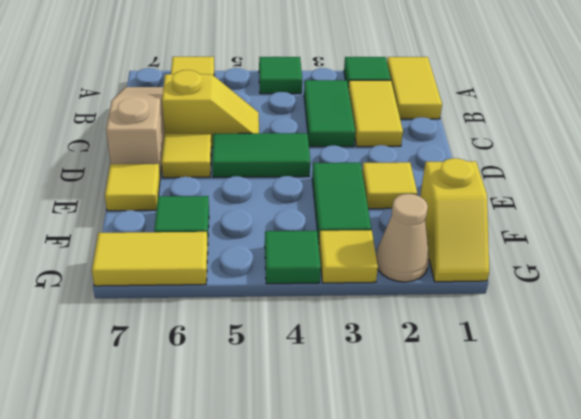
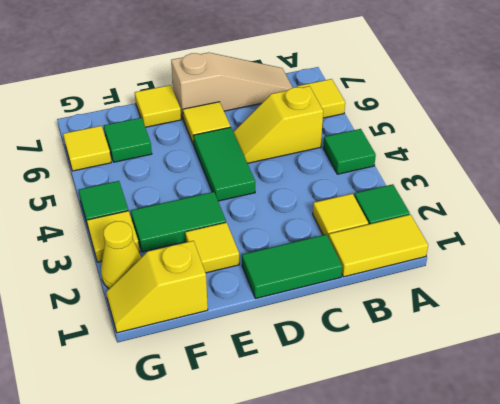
yellow 1x2 tile [348,80,403,147] -> yellow 1x1 tile [313,194,368,237]
green 1x2 tile [304,80,355,147] -> green 1x2 tile moved to [242,234,342,299]
yellow 1x2 slope [162,70,259,147] -> yellow 1x2 slope turned to [233,86,323,163]
tan 1x1 cone [376,194,429,282] -> yellow 1x1 cone [101,221,141,288]
yellow 1x2 tile [92,232,208,286] -> yellow 1x1 tile [63,126,111,171]

